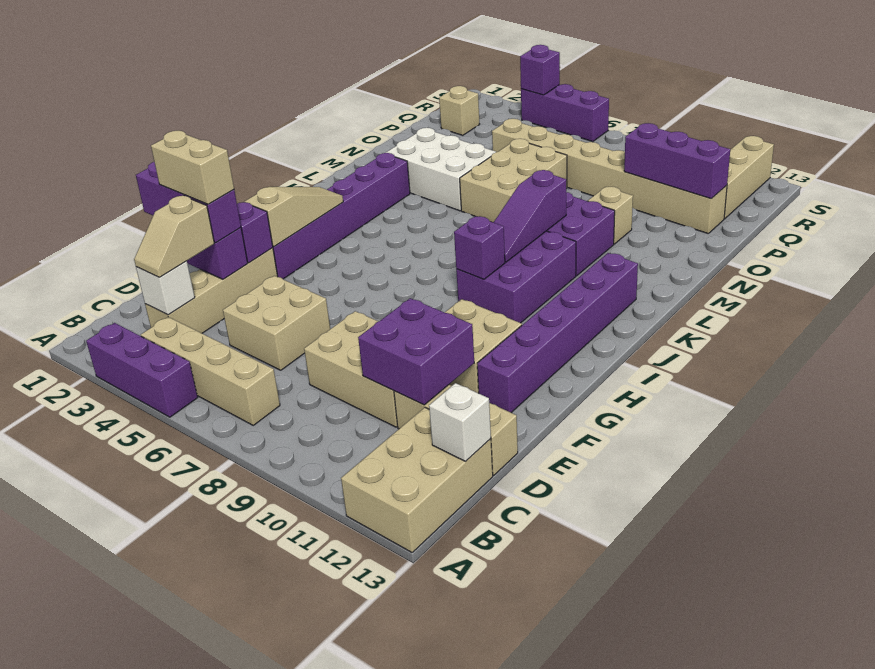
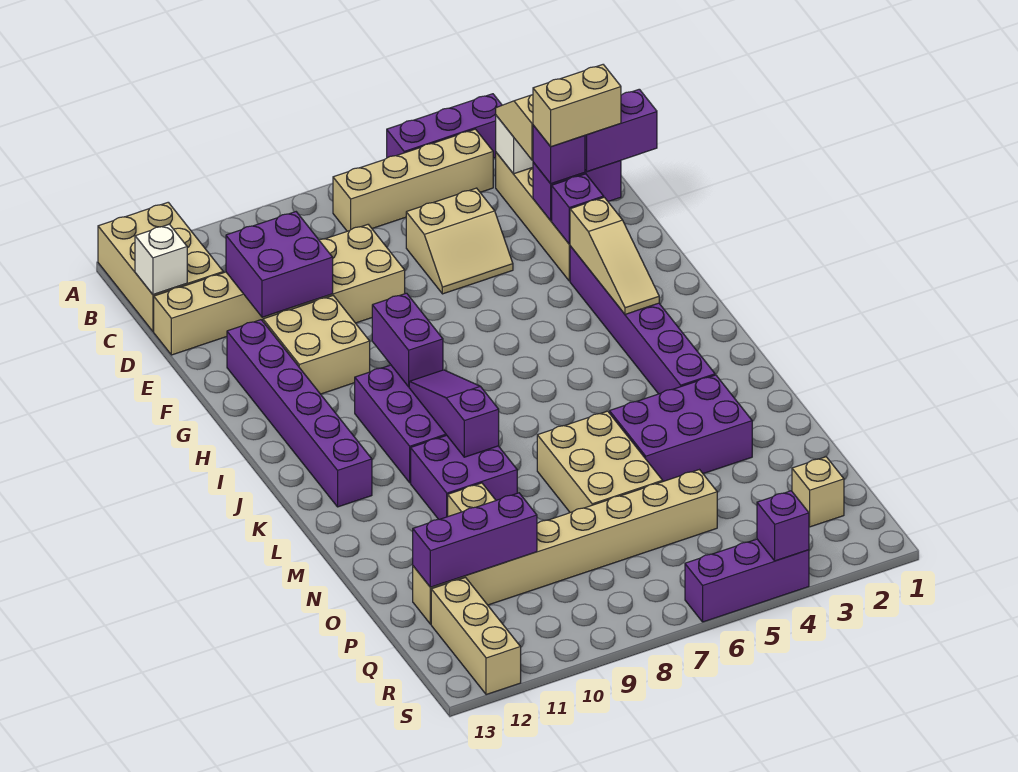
tan 2x2 brick [223,276,330,370] -> tan 2x2 slope [406,188,513,294]
purple 1x1 brick [454,216,505,279] -> purple 1x2 brick [372,293,443,387]
white 2x3 brick [386,128,496,211] -> purple 2x3 brick [609,375,752,481]

